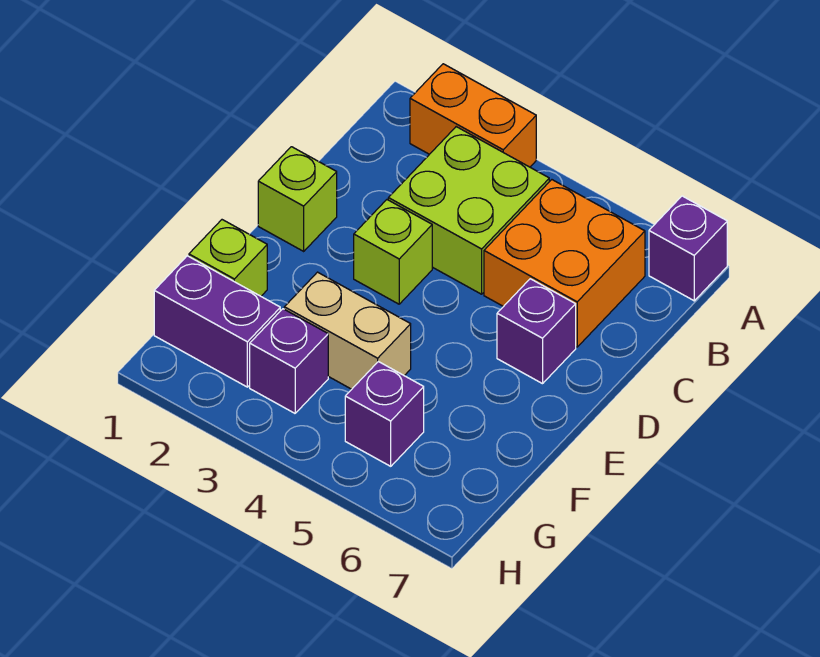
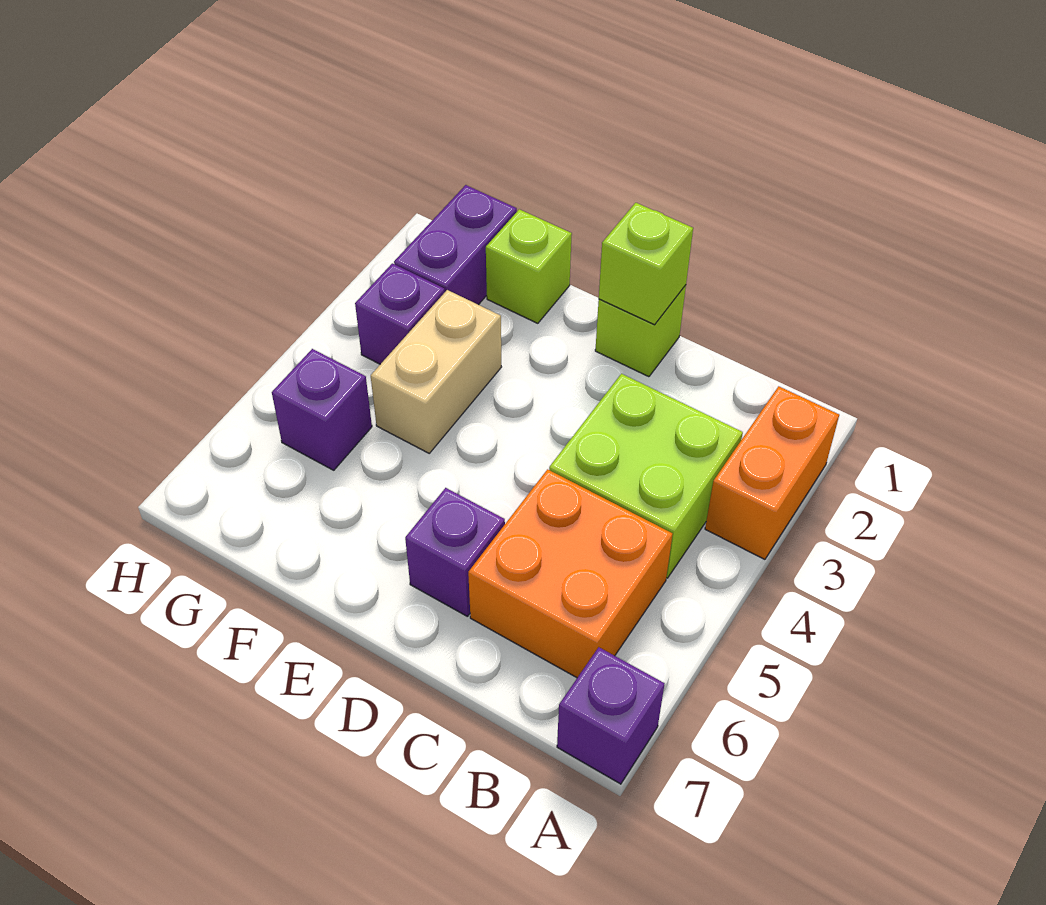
lime 1x1 brick [354,200,432,304] -> lime 1x1 brick moved to [599,203,693,325]

